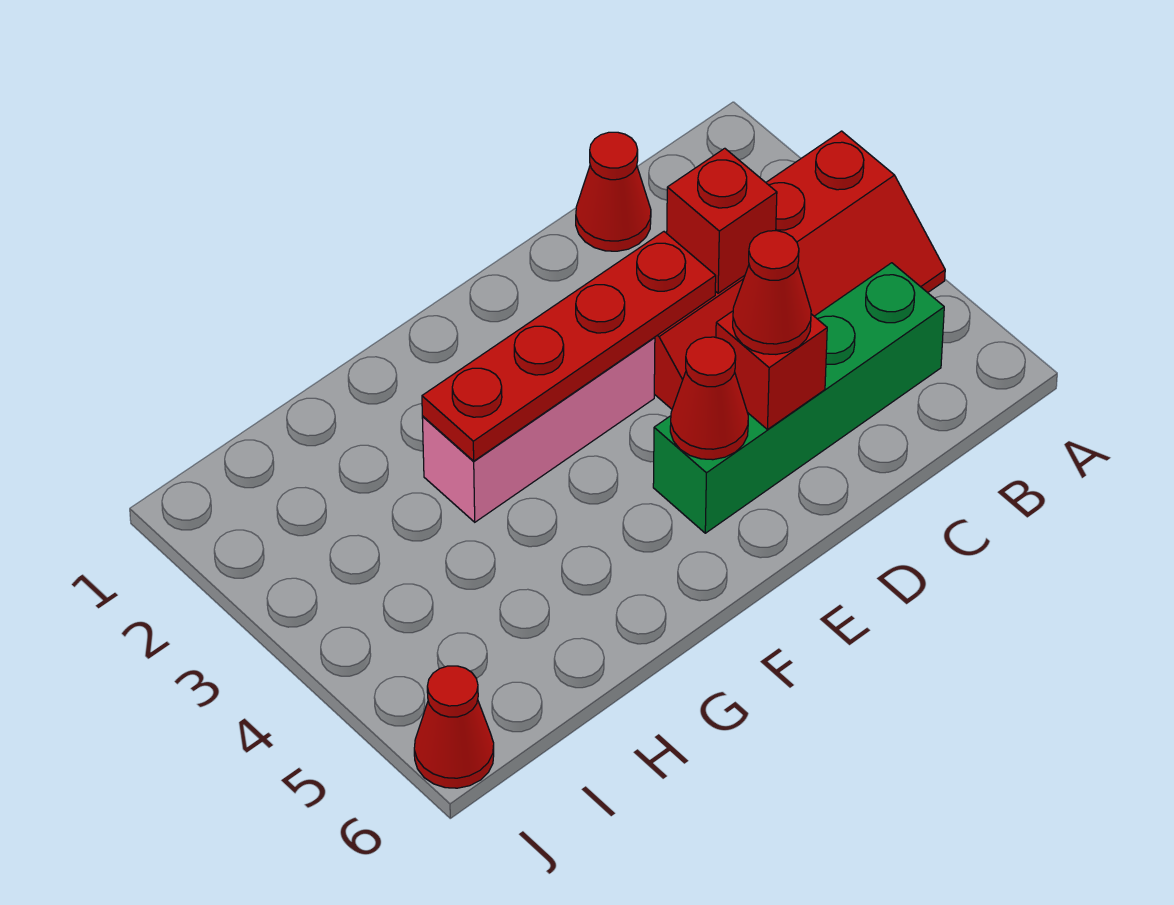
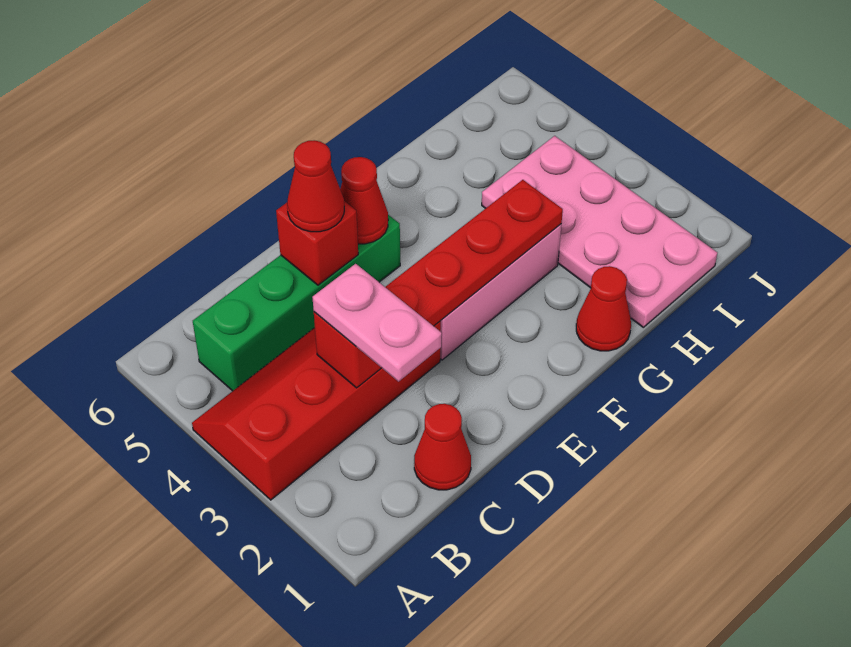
none -> pink 1x2 plate [312,264,442,382]
none -> pink 2x4 plate [482,136,717,327]
red 1x1 cone [414,666,494,788] -> red 1x1 cone moved to [576,266,631,351]

